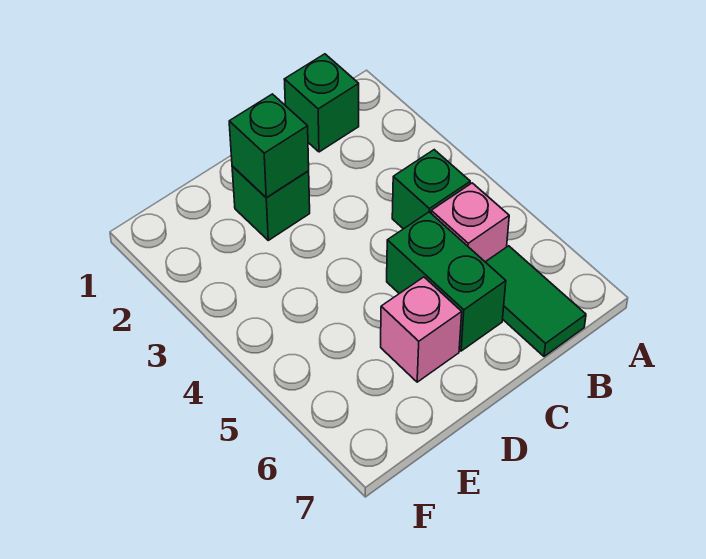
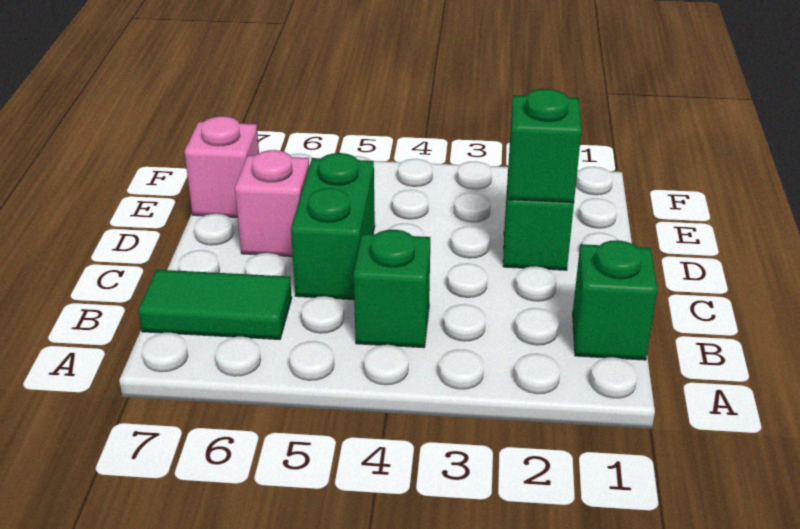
pink 1x1 brick [431,183,509,262] -> pink 1x1 brick moved to [184,116,259,217]
green 1x2 brick [387,212,506,351] -> green 1x2 brick turned to [291,153,375,299]

